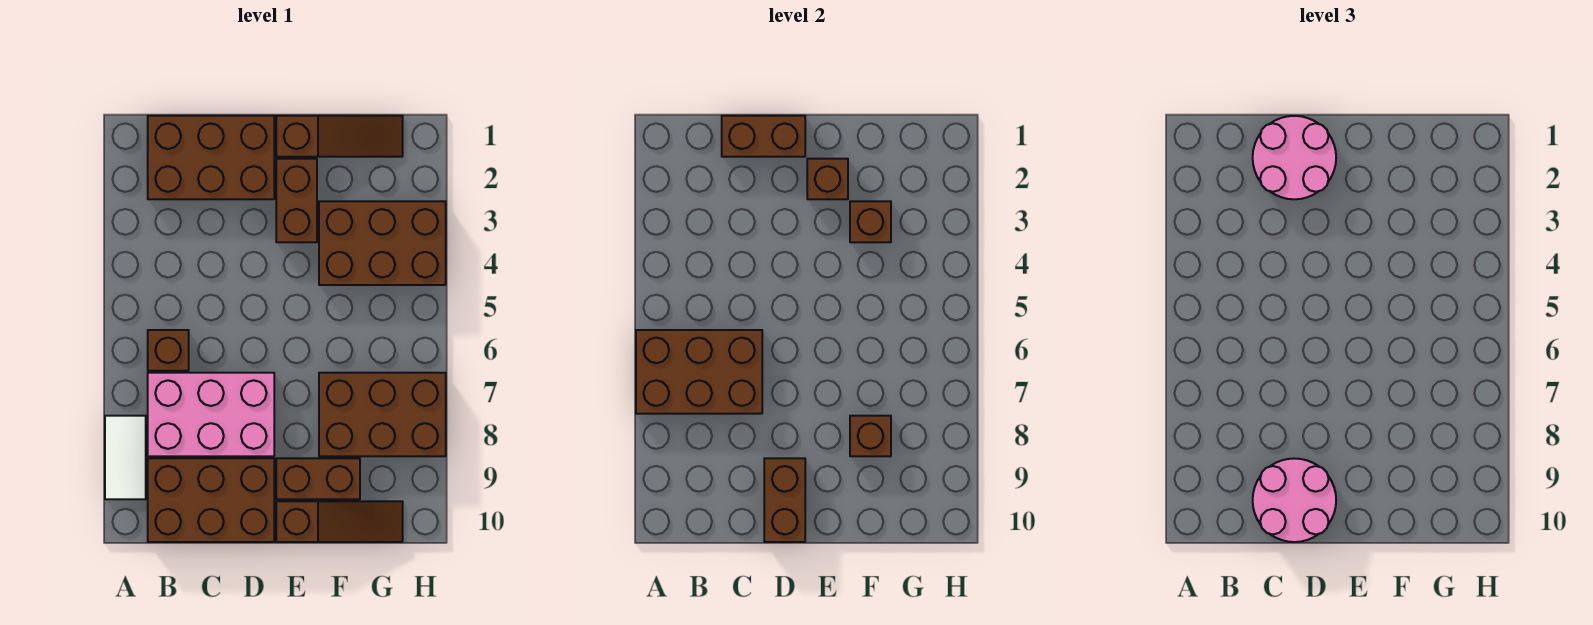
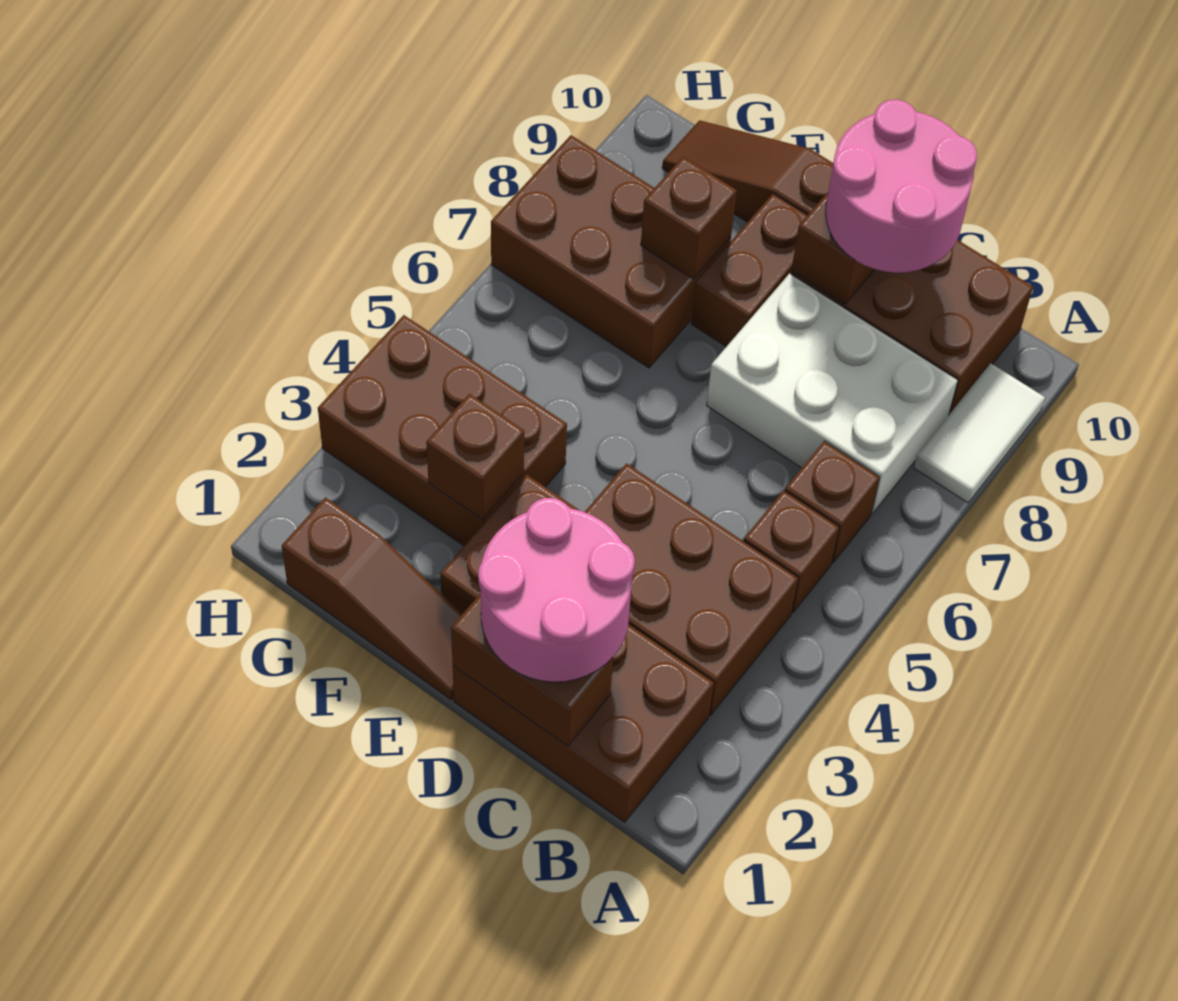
brown 2x3 brick [636,330,762,414] -> brown 2x3 brick moved to [585,463,798,715]
pink 2x3 brick [148,373,274,456] -> white 2x3 brick [706,274,958,514]
brown 1x3 slope [276,116,403,157] -> brown 1x3 slope turned to [282,497,462,699]
brown 1x1 brick [807,159,848,199] -> brown 1x1 brick moved to [744,490,839,613]
brown 1x2 brick [276,458,360,499] -> brown 1x2 brick turned to [691,194,807,347]

